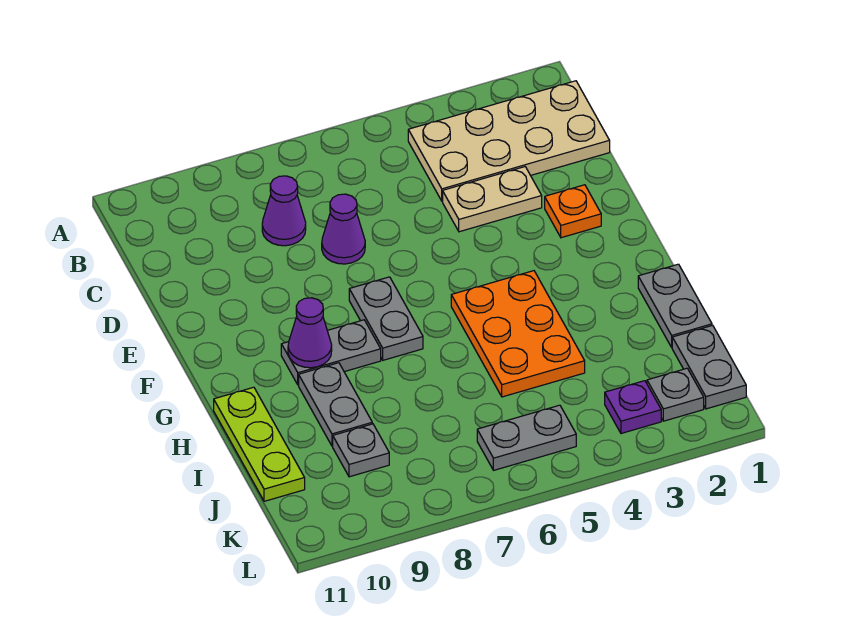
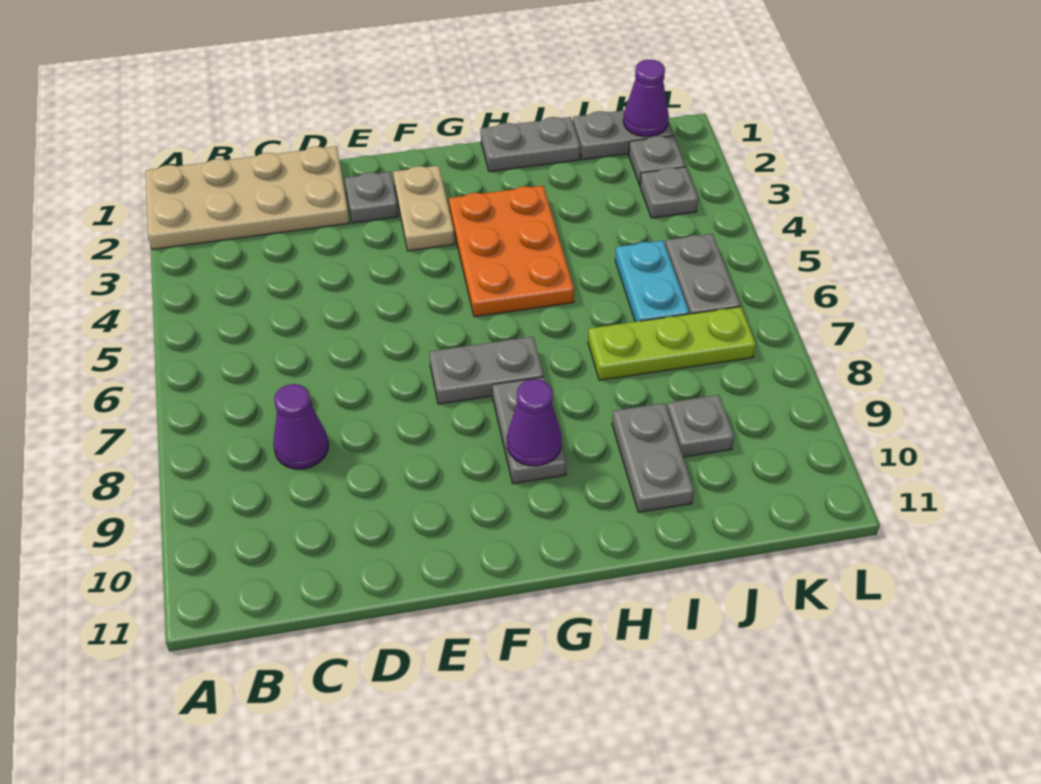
tan 2x4 plate [408,81,610,201] -> tan 2x4 plate turned to [146,146,349,249]
tan 1x2 plate [443,167,542,232] -> tan 1x2 plate moved to [393,166,455,251]
purple 1x1 cone [322,194,365,264] -> purple 1x1 cone moved to [623,59,669,137]
orange 1x1 plate [545,185,601,238] -> grey 1x1 plate [345,172,398,223]
orange 2x3 plate [451,271,585,397] -> orange 2x3 plate turned to [449,186,574,317]
grey 1x2 plate [299,363,372,446] -> grey 1x2 plate turned to [612,403,694,512]
lime 1x3 plate [214,387,305,501] -> lime 1x3 plate moved to [588,307,756,380]
none -> cyan 1x2 plate [615,241,689,322]
purple 1x1 plate [605,381,661,433] -> grey 1x1 plate [640,167,698,218]

